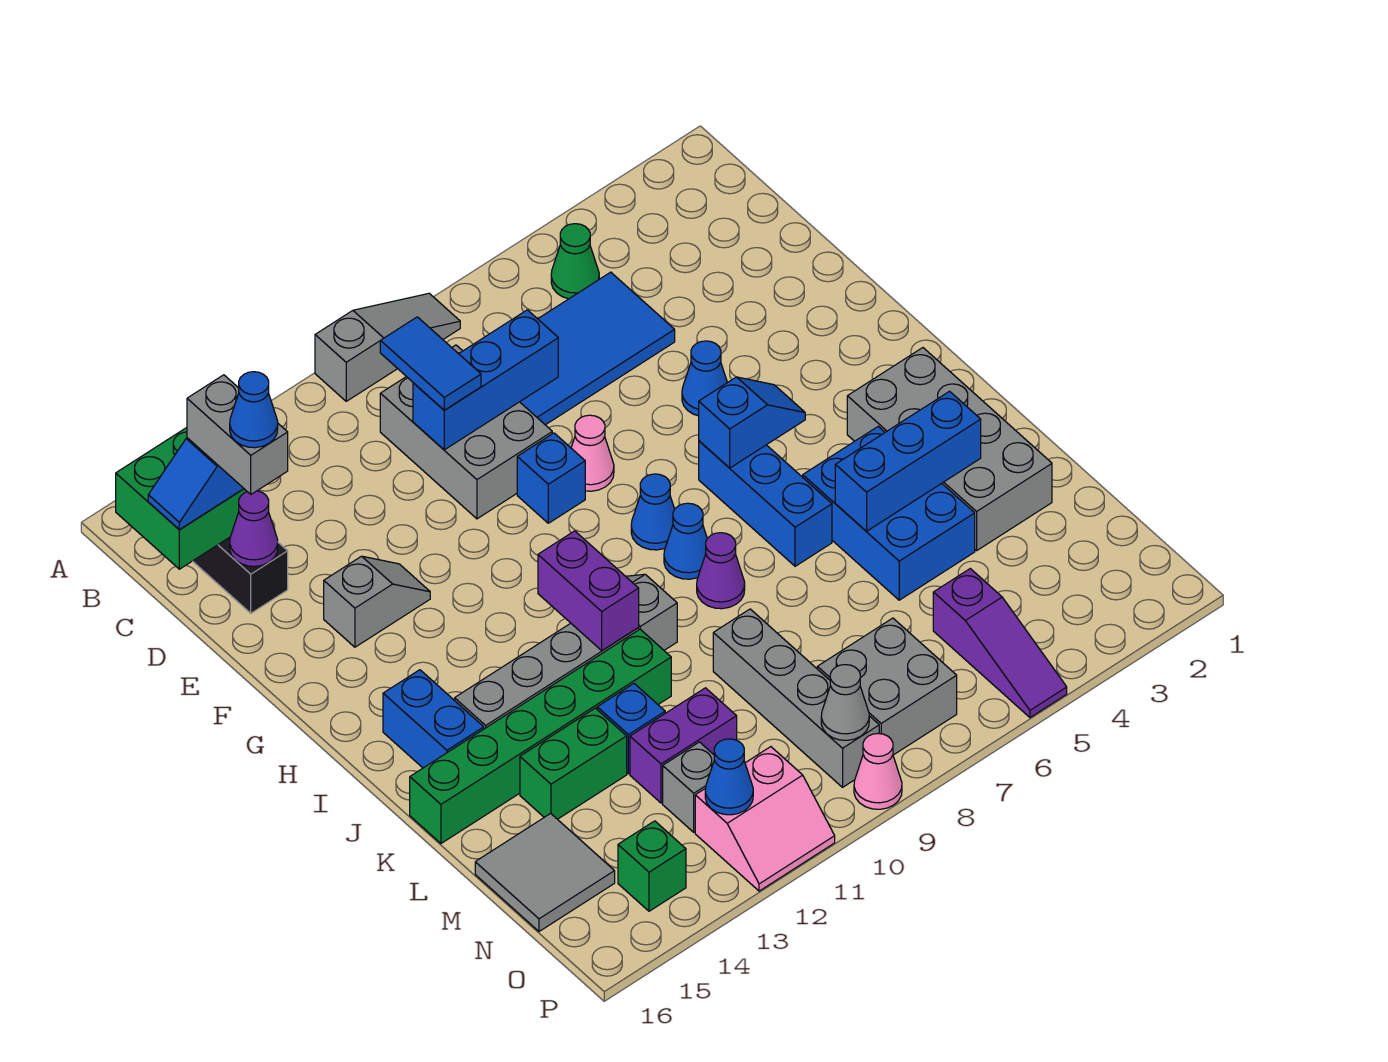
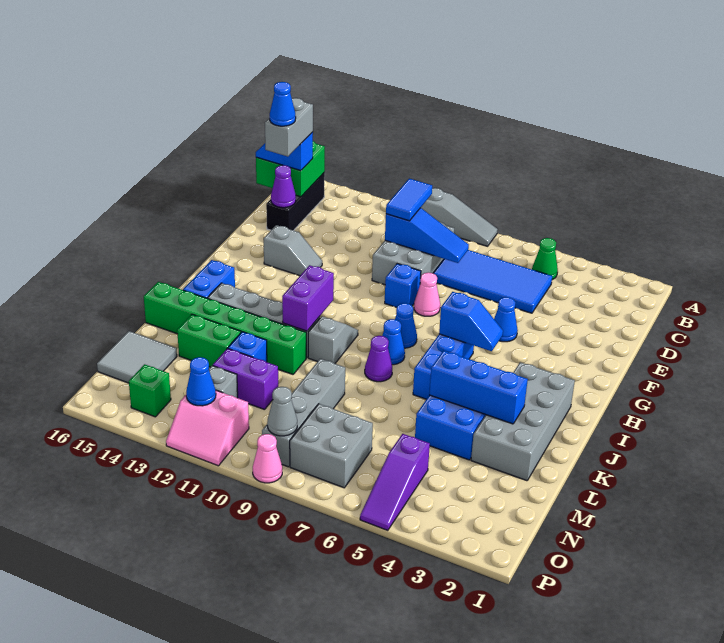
blue 1x3 brick [413,310,558,450] -> blue 1x3 slope [385,208,469,263]

